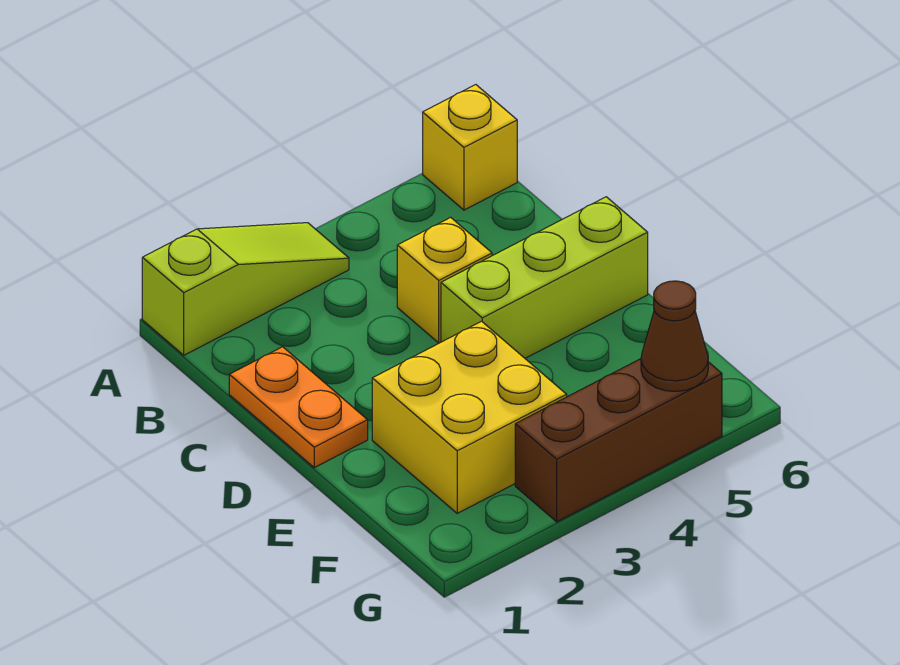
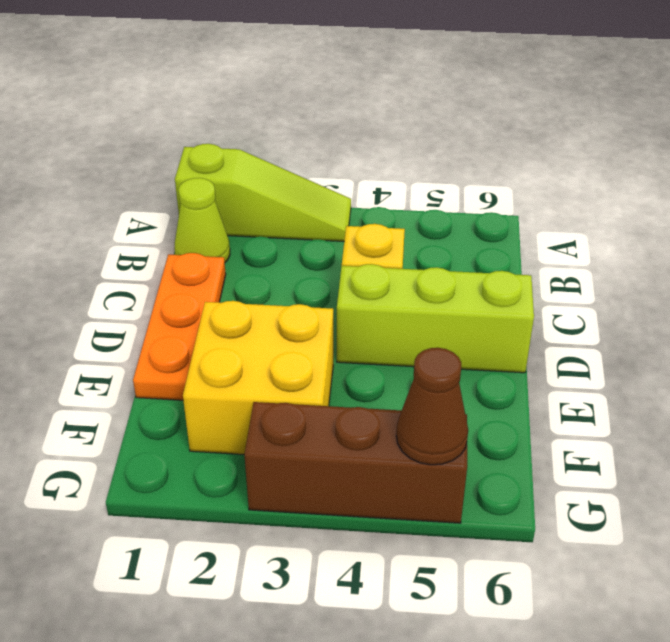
yellow 1x1 brick [423,85,517,210] -> none
none -> lime 1x1 cone [174,178,230,262]
orange 1x2 plate [229,347,368,468] -> orange 1x3 plate [133,253,226,400]

